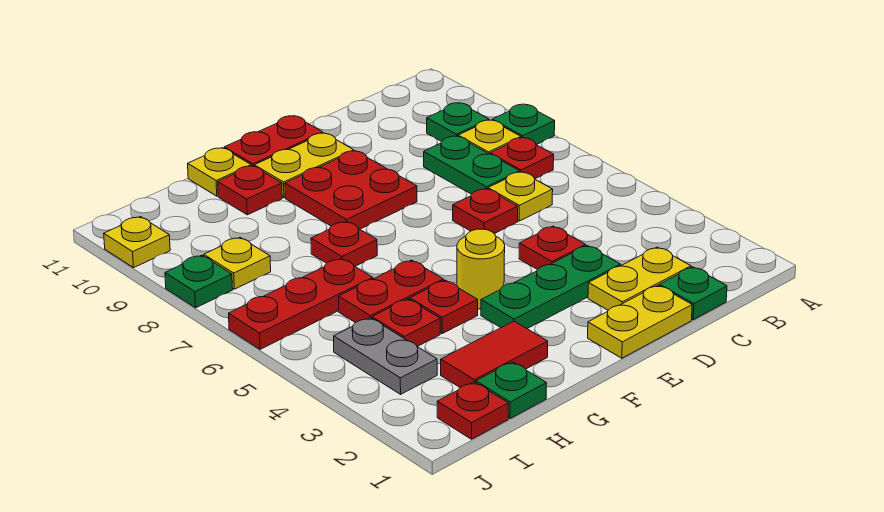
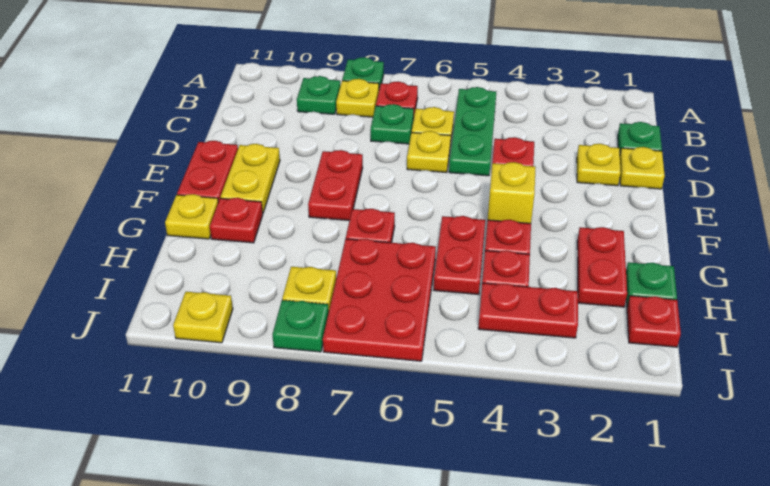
yellow 1x2 plate [588,247,691,310] -> yellow 1x1 plate [577,144,621,186]
green 1x2 plate [424,136,519,194] -> green 1x1 plate [371,104,414,144]
yellow 1x2 plate [588,285,692,358] -> yellow 1x1 plate [620,147,665,189]
green 1x3 plate [481,245,621,328] -> green 1x3 plate moved to [449,87,496,176]
red 1x1 plate [453,189,518,234] -> yellow 1x1 plate [407,131,451,173]
red 2x2 plate [285,151,417,229] -> red 1x2 plate [308,150,363,221]
yellow 1x1 round brick [457,229,505,309] -> yellow 1x1 brick [488,162,536,223]
red 1x2 tile [441,321,548,387] -> red 1x2 plate [577,227,627,307]
red 1x3 plate [229,259,373,349] -> red 2x3 plate [323,239,436,361]
grey 1x2 plate [334,318,437,394] -> red 1x2 plate [478,283,578,338]

